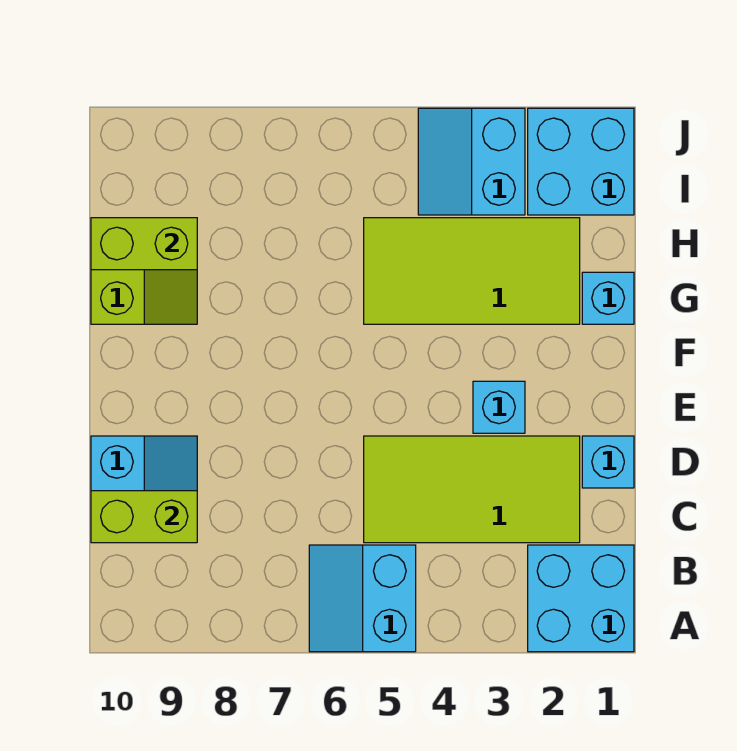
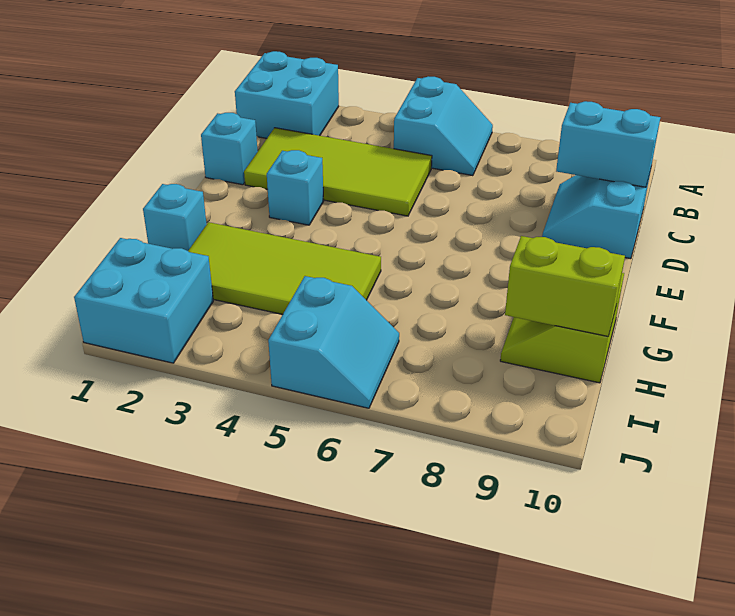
lime 1x2 brick [91,491,197,543] -> cyan 1x2 brick [556,101,660,187]
cyan 2x2 slope [418,108,525,215] -> cyan 2x2 slope moved to [268,276,399,408]

